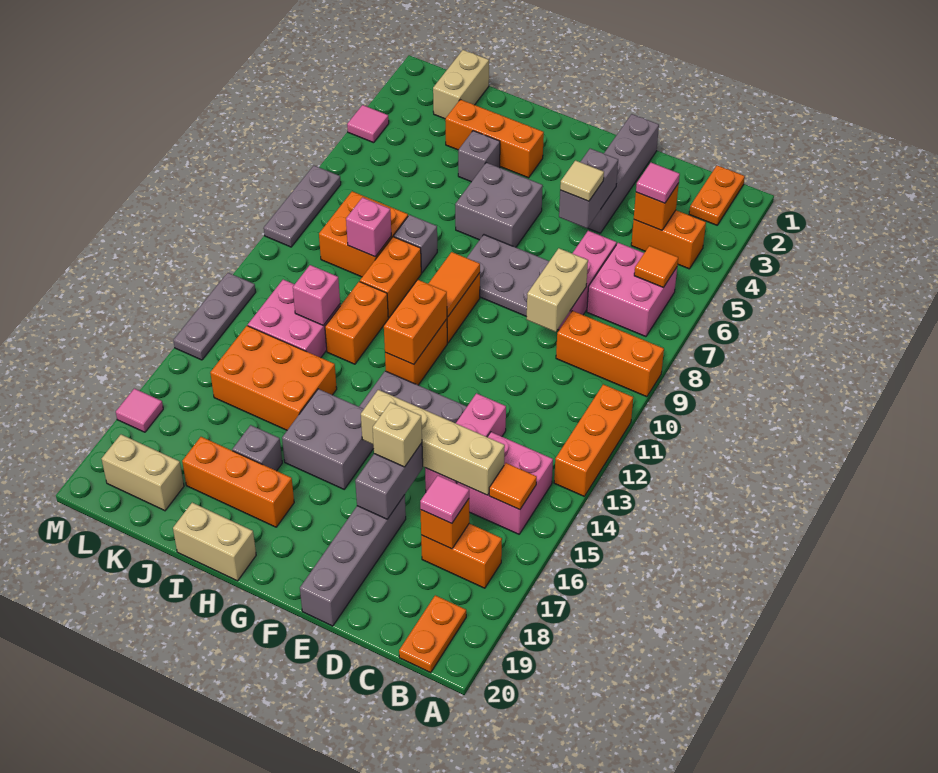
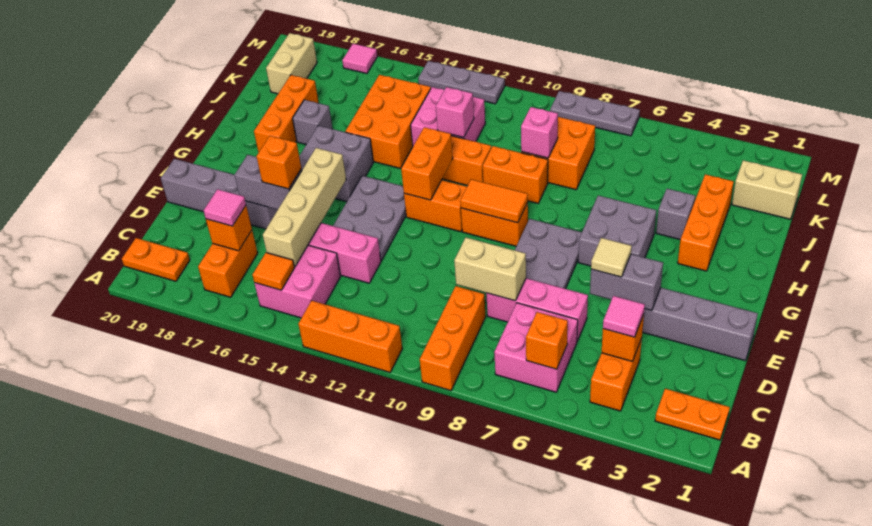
orange 1x1 tile [634,246,678,287] -> orange 1x1 brick [526,312,568,369]
tan 1x1 brick [373,402,422,467] -> orange 1x1 brick [256,136,301,189]
orange 1x2 brick [384,280,447,365] -> orange 1x2 brick turned to [401,127,453,200]
tan 1x2 brick [173,503,256,581] -> none
grey 1x1 brick [394,215,437,273] -> none
pink 1x1 tile [347,105,389,143] -> none

